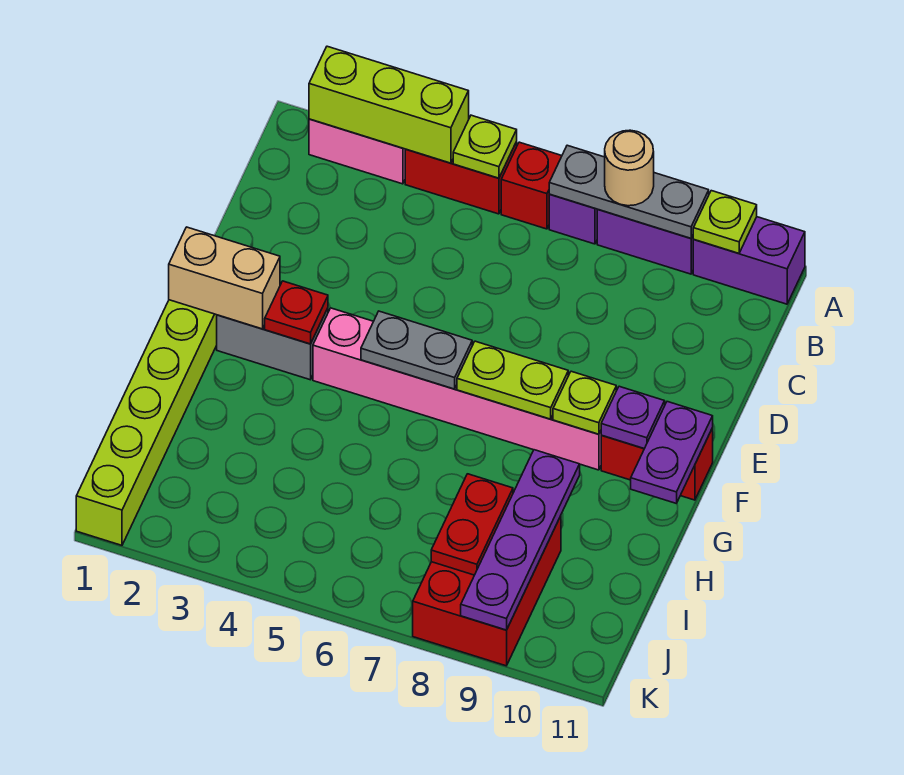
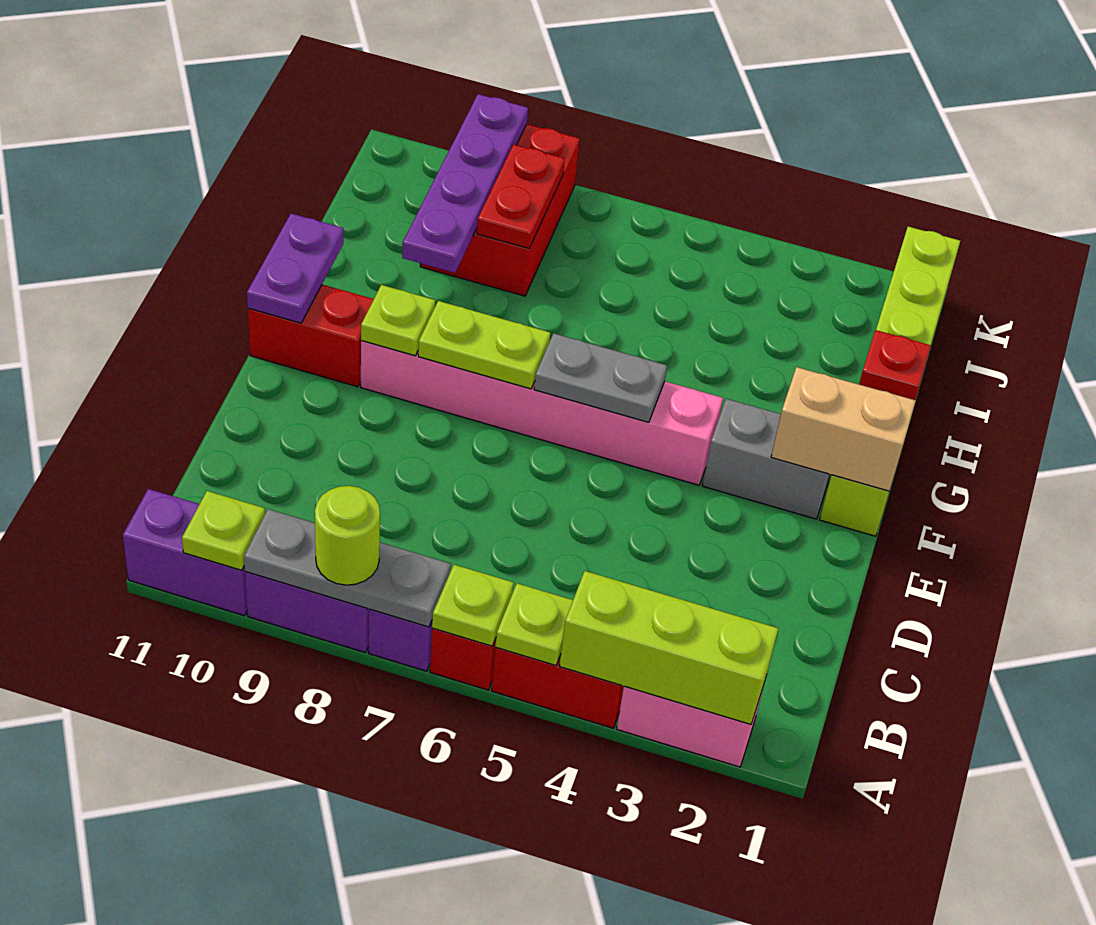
none -> lime 1x1 plate [432,565,514,646]
tan 1x1 round brick [605,130,654,206] -> lime 1x1 round brick [315,486,380,585]
red 1x1 plate [265,281,328,344] -> red 1x1 plate moved to [859,330,931,400]
purple 1x1 plate [601,386,665,449] -> none

